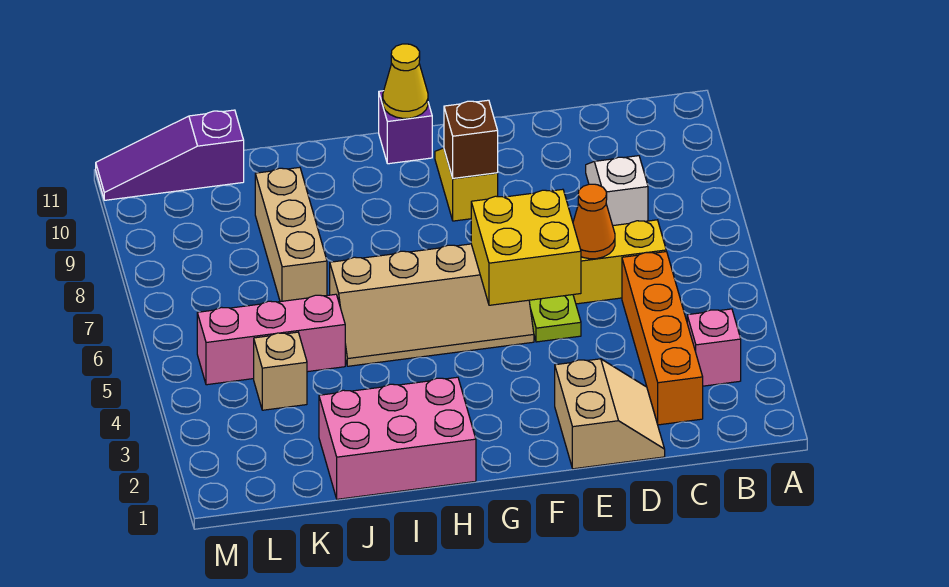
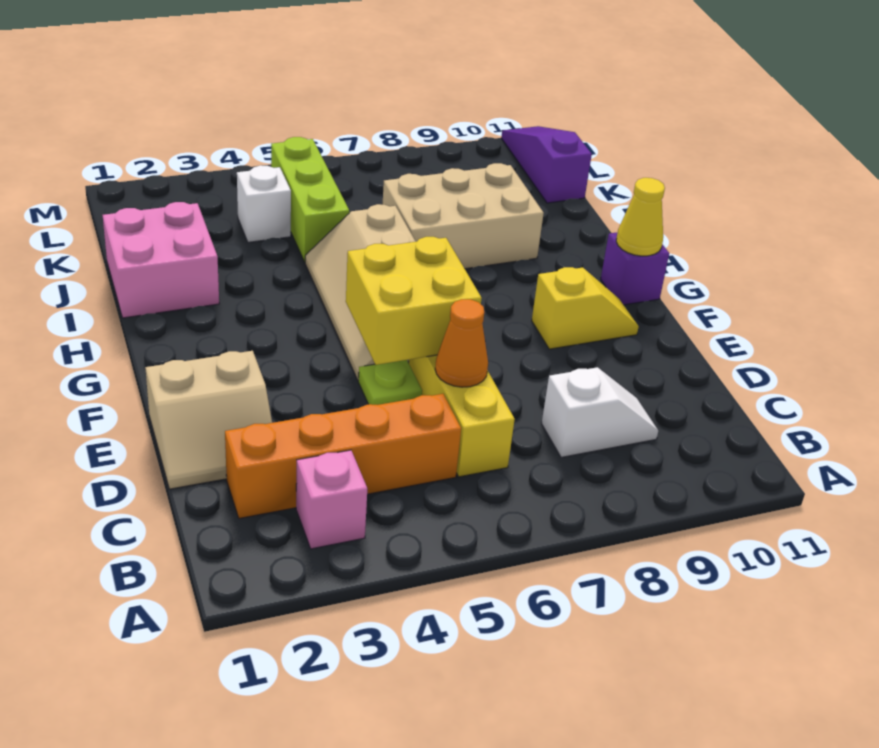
brown 1x1 brick [444,100,498,178] -> none
pink 2x3 brick [319,377,476,499] -> pink 2x2 brick [103,202,219,318]
pink 1x3 brick [197,294,345,385] -> lime 1x3 brick [271,137,349,262]
tan 1x3 brick [255,167,327,302] -> tan 2x3 brick [383,163,544,269]
tan 1x1 brick [254,332,307,410] -> white 1x1 brick [237,165,291,242]

